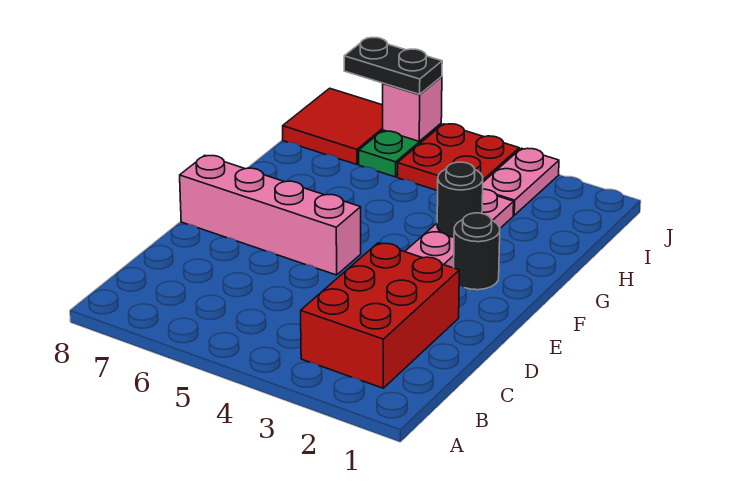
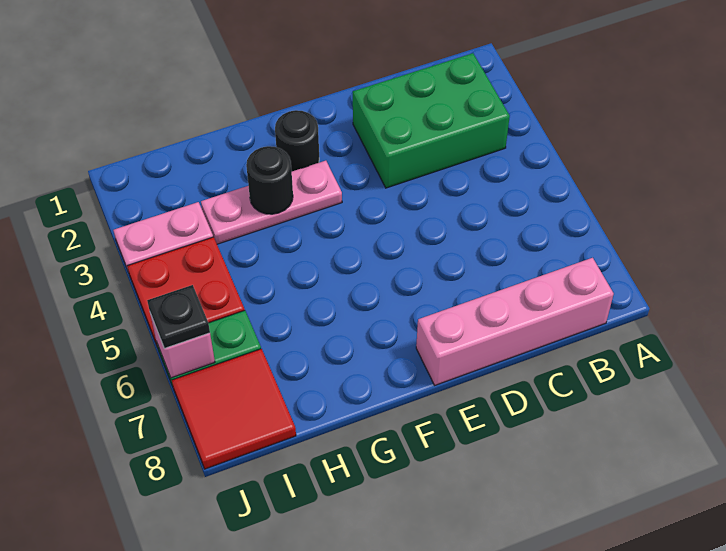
red 2x3 brick [301,243,459,388] -> green 2x3 brick [353,53,510,188]
pink 1x4 brick [180,155,361,275] -> pink 1x4 brick turned to [416,258,614,385]
black 1x2 plate [344,38,442,94] -> black 1x1 plate [147,285,210,349]

